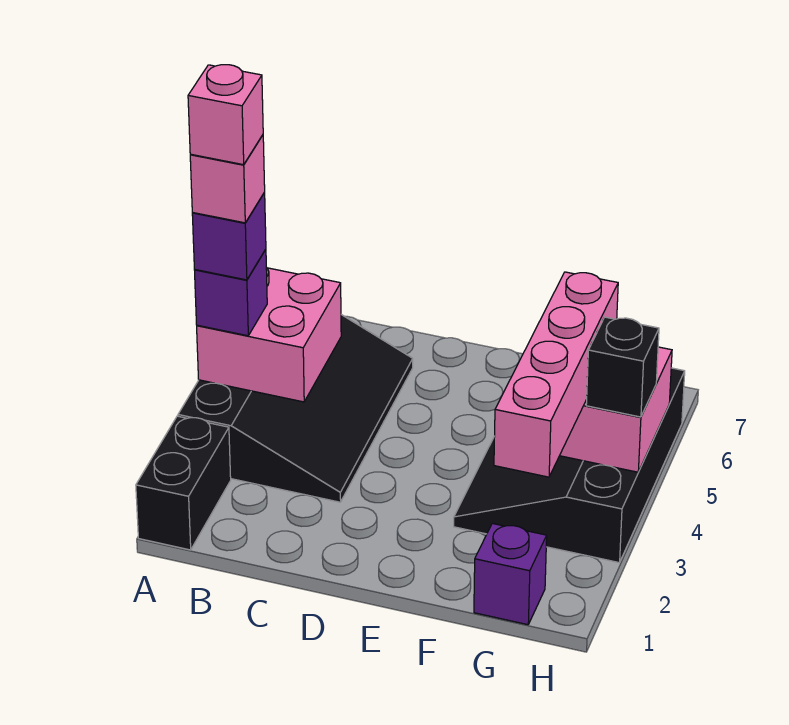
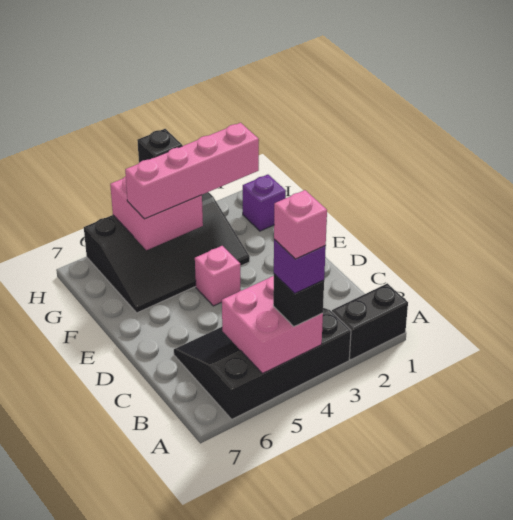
purple 1x1 brick [195,249,267,336] -> black 1x1 brick [273,274,324,327]
pink 1x1 brick [188,65,263,165] -> pink 1x1 brick moved to [195,246,241,306]

